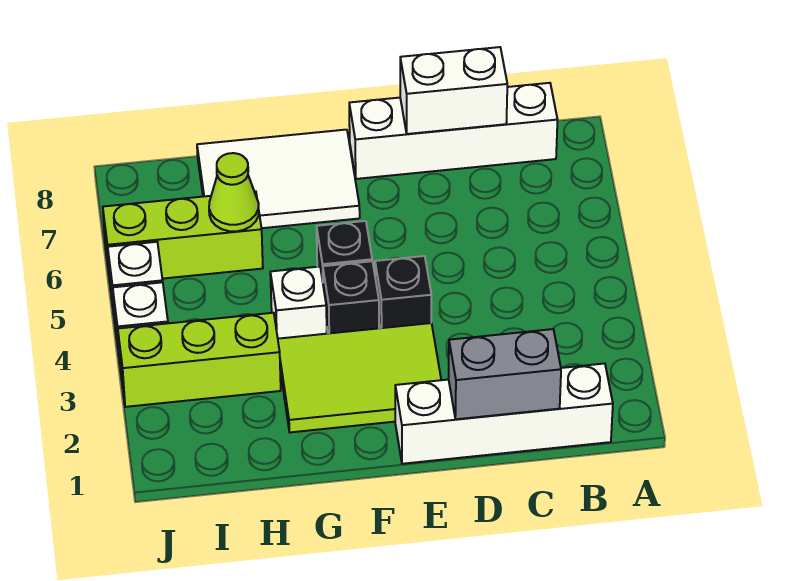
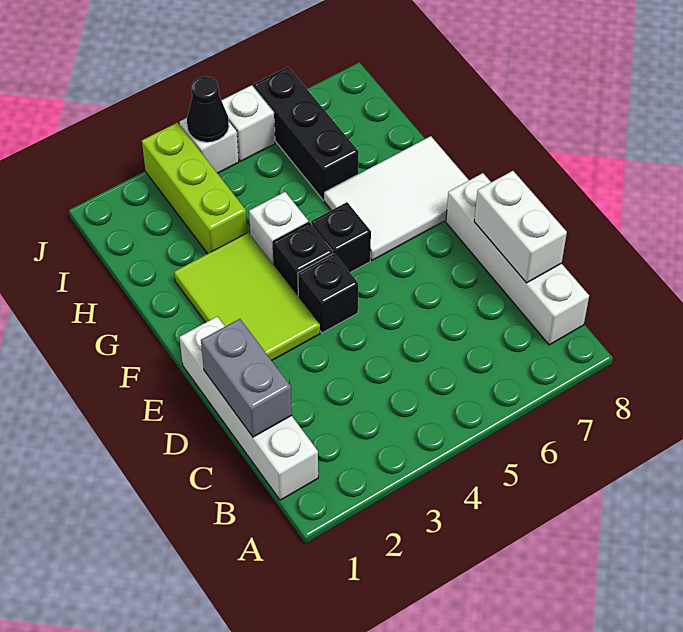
white 2x3 tile [197,130,360,228] -> white 2x3 tile turned to [325,136,469,260]
lime 1x3 brick [103,191,263,279] -> black 1x3 brick [254,67,359,201]
lime 1x1 cone [209,153,259,231] -> none
none -> black 1x1 cone [187,76,229,142]

